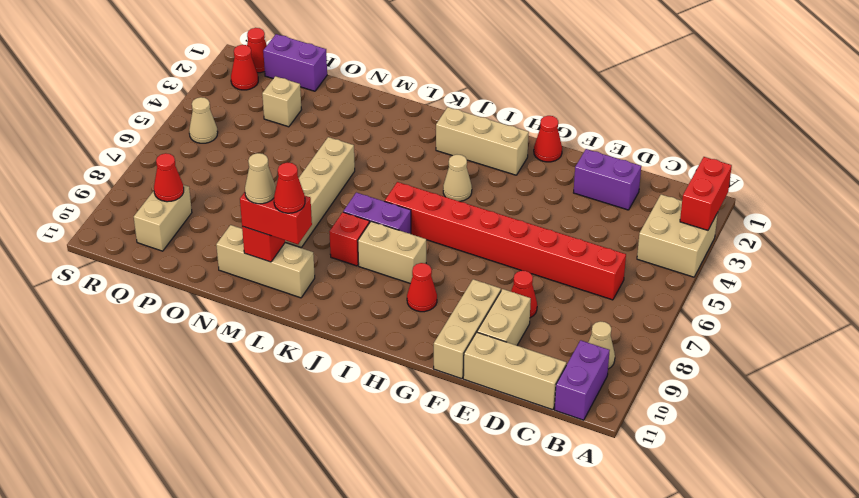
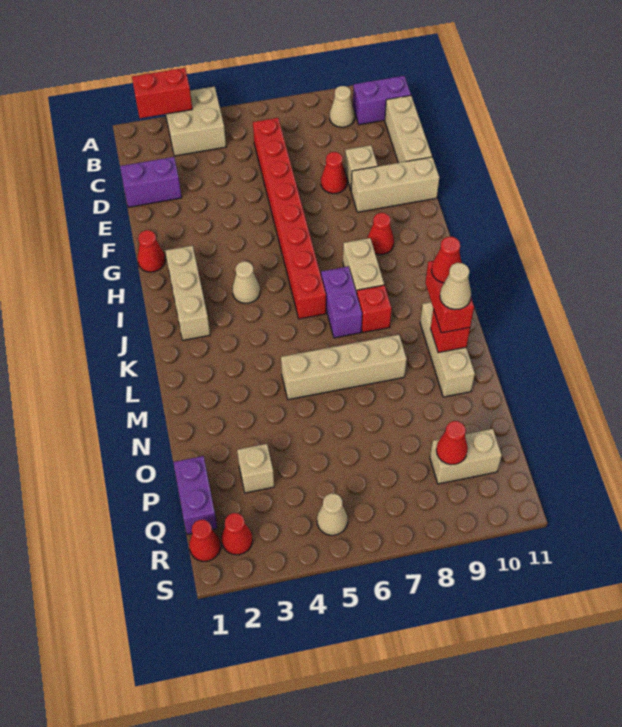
purple 1x2 brick [574,149,641,210] -> purple 1x2 brick turned to [120,157,182,207]
tan 1x2 brick [477,289,531,345] -> tan 1x1 brick [345,145,378,190]

